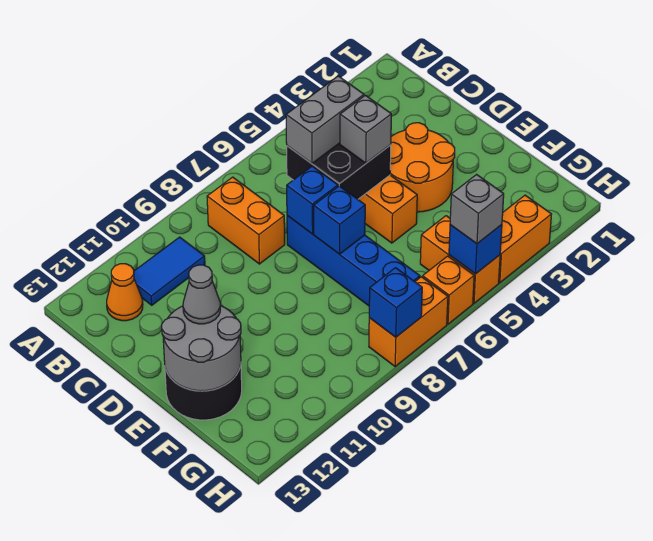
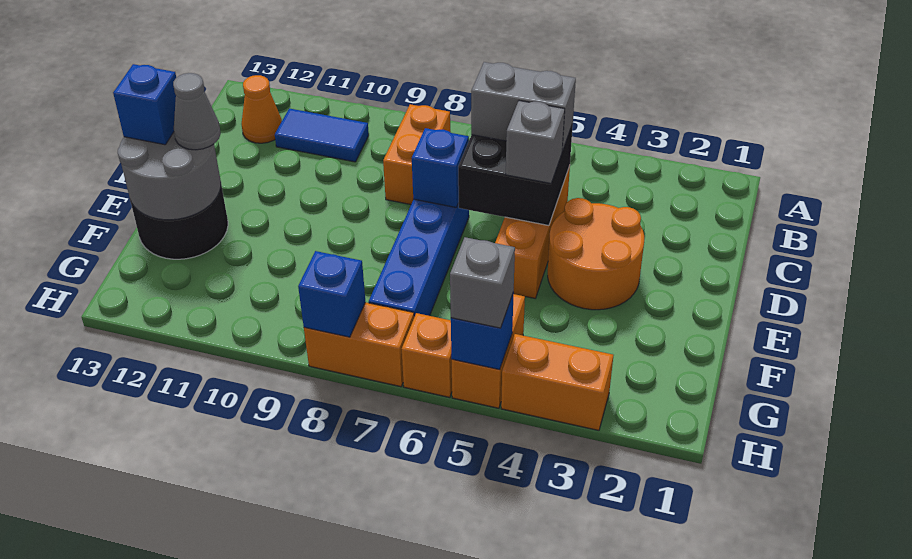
blue 1x1 brick [314,186,365,254] -> blue 1x1 brick moved to [113,64,176,145]

